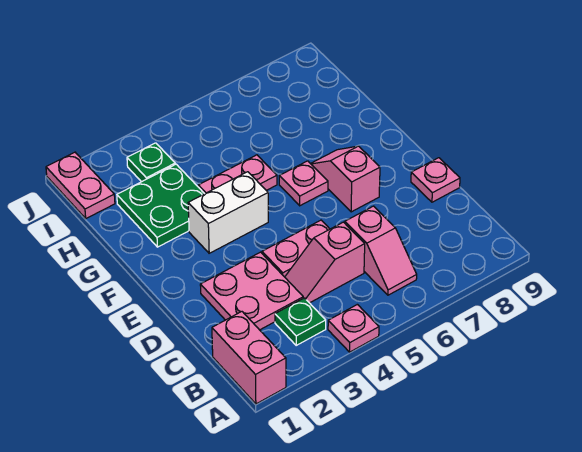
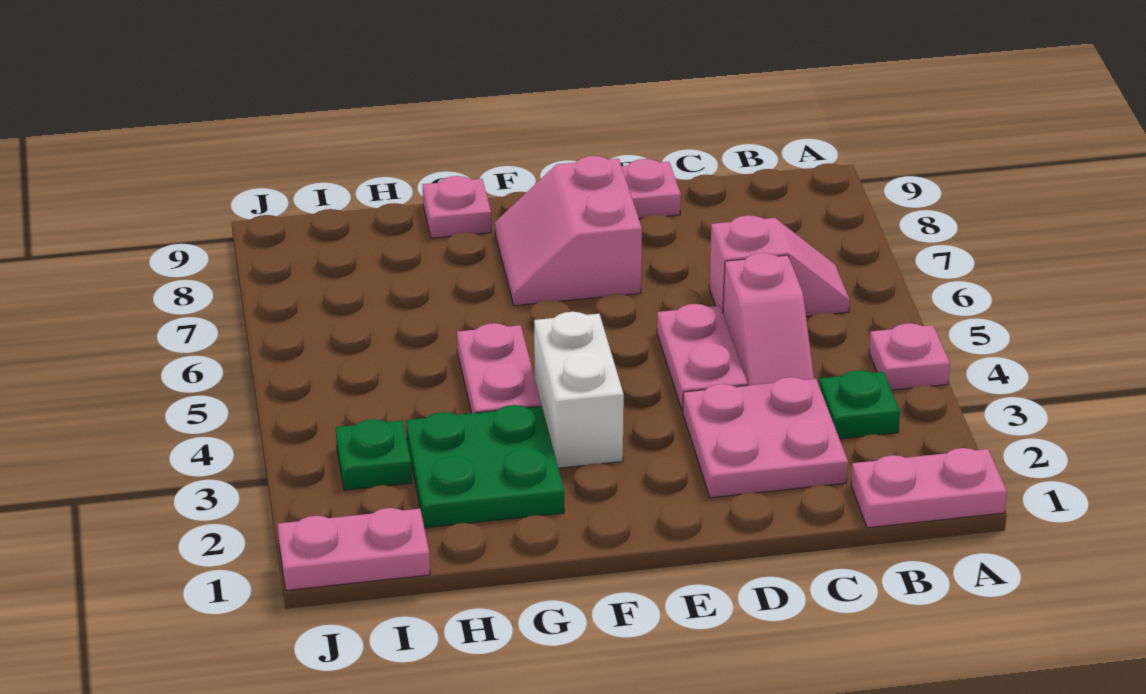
pink 1x2 brick [212,312,286,404] -> pink 1x2 plate [851,448,1007,528]
pink 1x2 slope [311,146,380,212] -> pink 2x2 slope [495,156,642,306]
pink 1x1 plate [279,161,328,206] -> pink 1x1 plate moved to [422,176,491,238]

